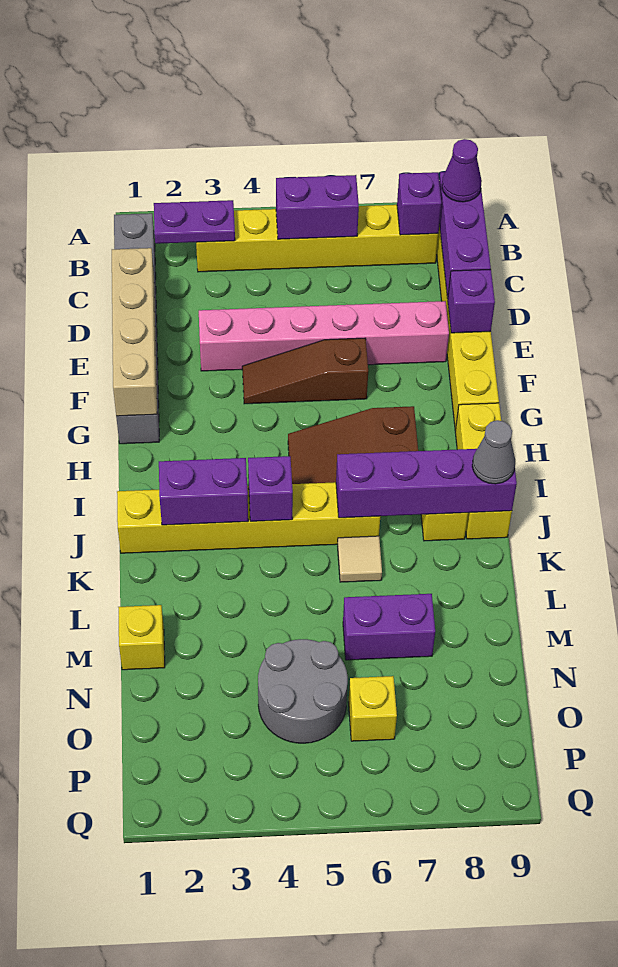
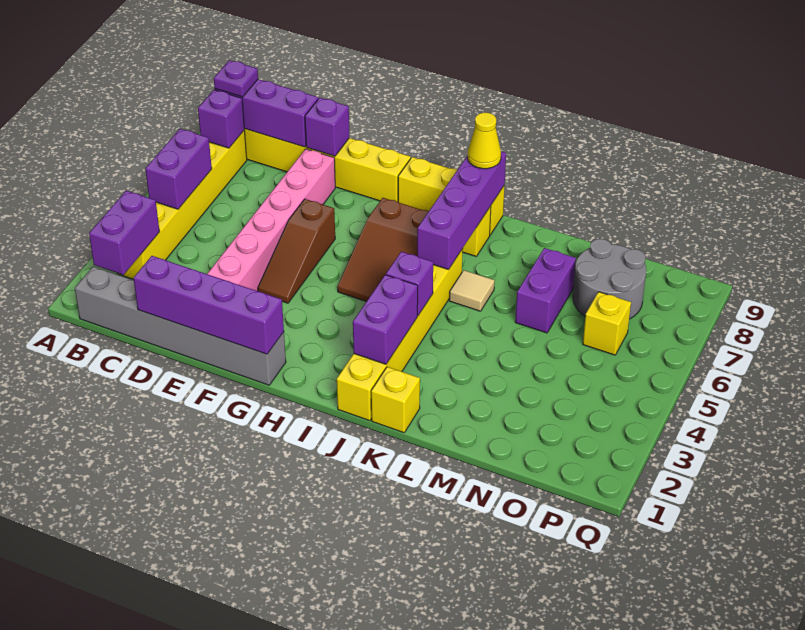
purple 1x2 plate [154,200,235,244] -> purple 1x2 brick [89,191,159,275]
purple 1x1 cone [442,139,482,202] -> purple 1x1 plate [214,60,258,97]
tan 1x4 brick [112,248,157,416] -> purple 1x4 brick [134,256,284,354]
grey 1x1 cone [472,420,515,484] -> yellow 1x1 cone [468,113,501,169]
yellow 1x1 brick [118,605,165,670] -> yellow 1x1 brick moved to [371,367,420,433]
grey 2x2 round brick [258,639,348,743] -> grey 2x2 round brick moved to [573,239,646,319]

